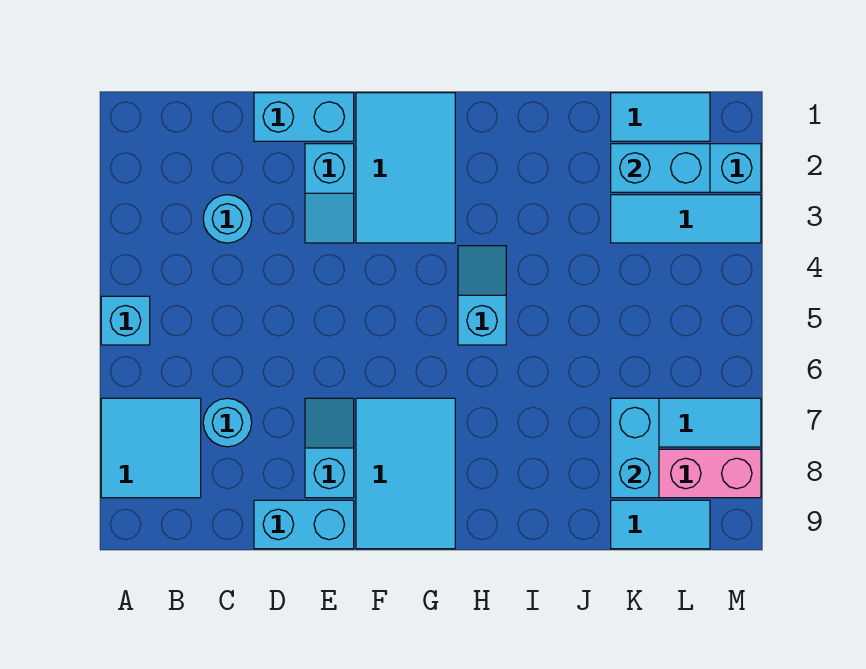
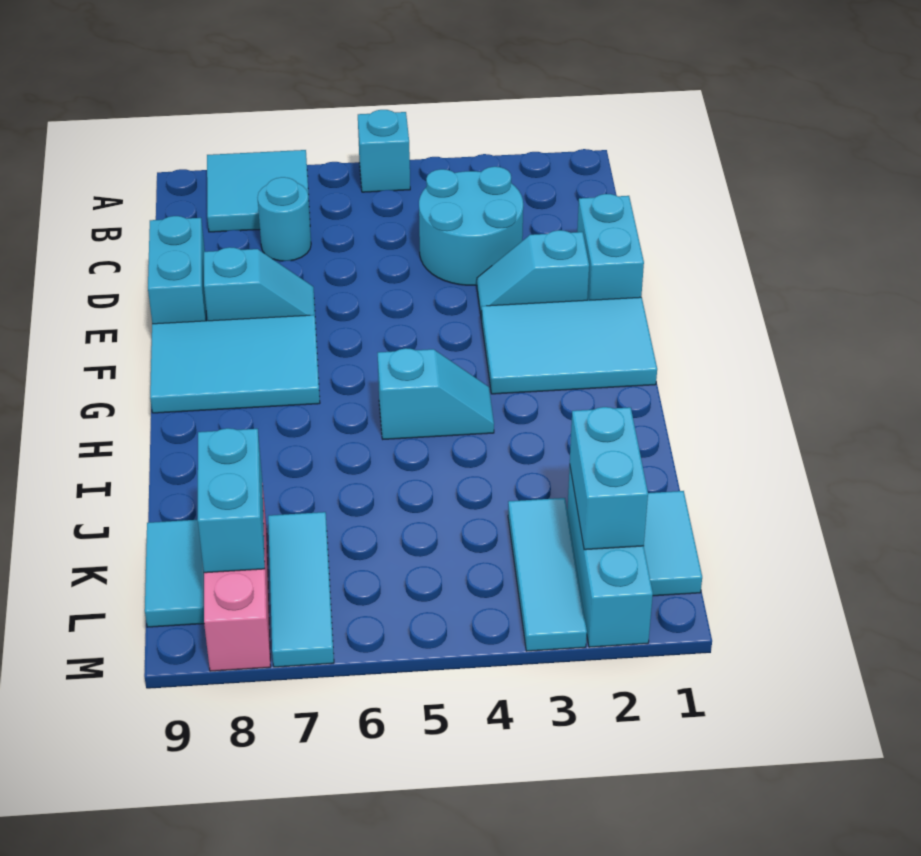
cyan 1x1 round brick [203,195,252,243] -> cyan 2x2 round brick [419,167,523,285]
cyan 1x2 brick [611,398,659,498] -> cyan 1x2 brick turned to [198,428,265,573]

